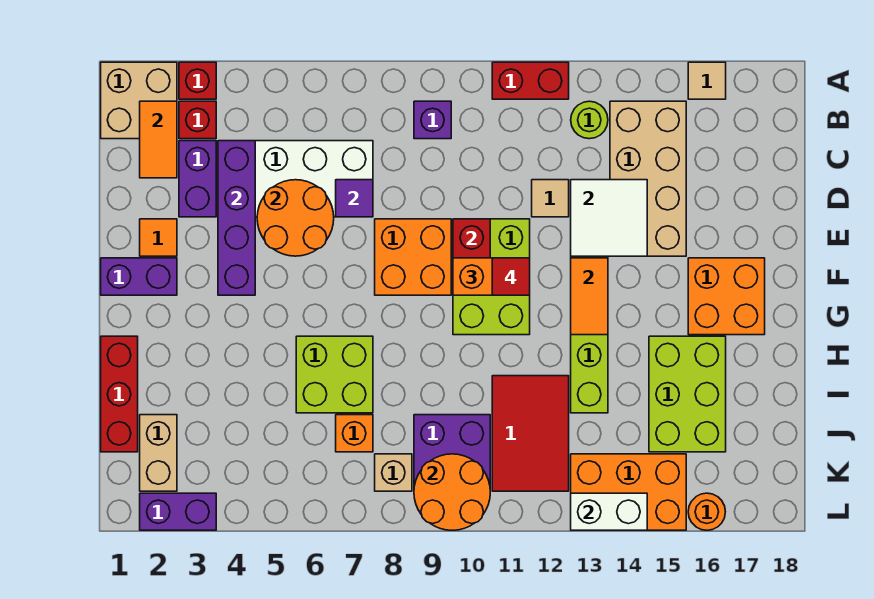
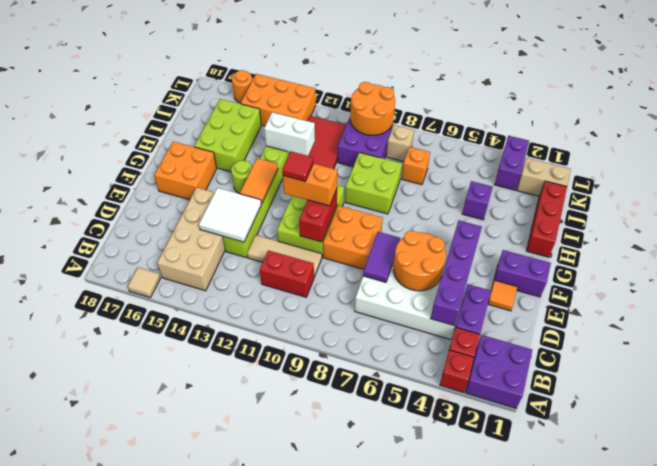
tan 2x2 brick [101,62,177,139] -> purple 2x2 brick [465,335,532,408]
red 1x2 brick [492,62,569,99] -> red 1x2 brick moved to [260,250,314,297]
orange 1x2 tile [140,101,177,178] -> none
purple 1x1 brick [414,101,451,139] -> purple 1x1 brick moved to [462,181,493,220]
lime 1x1 round brick [571,101,608,139] -> lime 1x1 round brick moved to [231,160,253,194]
purple 1x1 tile [336,180,373,217] -> purple 1x2 tile [363,232,400,282]
tan 1x1 tile [532,180,569,217] -> tan 1x3 tile [247,235,322,277]
lime 2x2 brick [296,336,373,413] -> lime 2x2 brick moved to [345,152,402,214]
tan 1x2 brick [140,415,177,491] -> tan 1x2 brick turned to [517,158,571,196]
purple 1x2 brick [140,493,216,530] -> purple 1x2 brick turned to [495,136,529,190]
white 1x2 brick [571,493,647,530] -> white 1x2 brick moved to [264,112,315,156]

